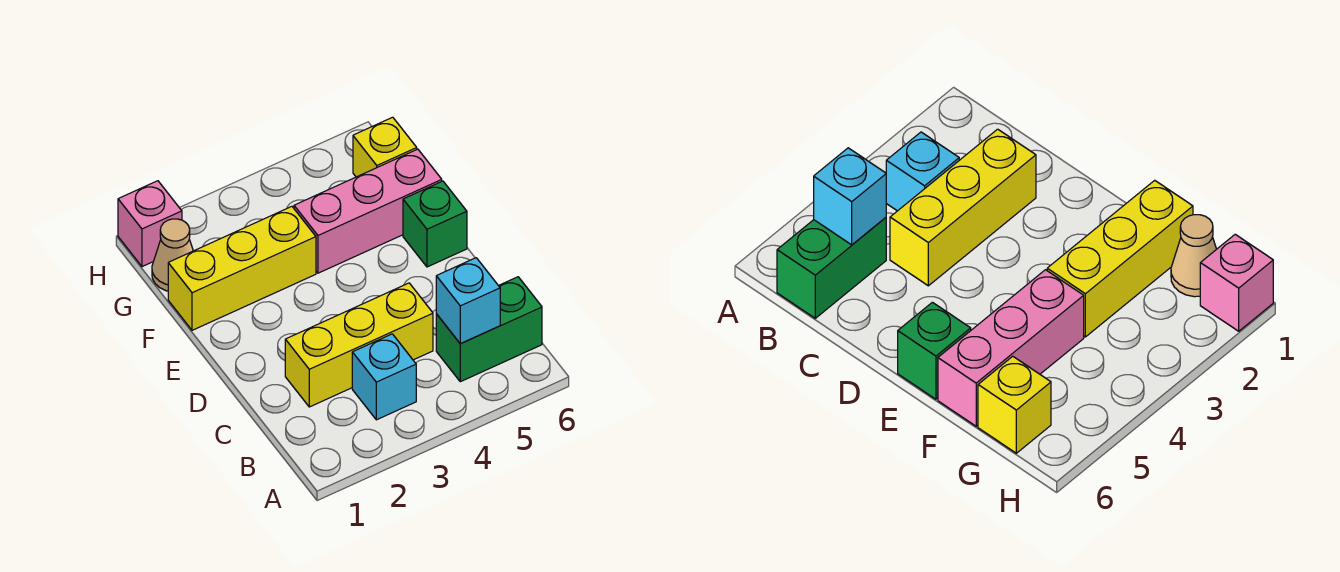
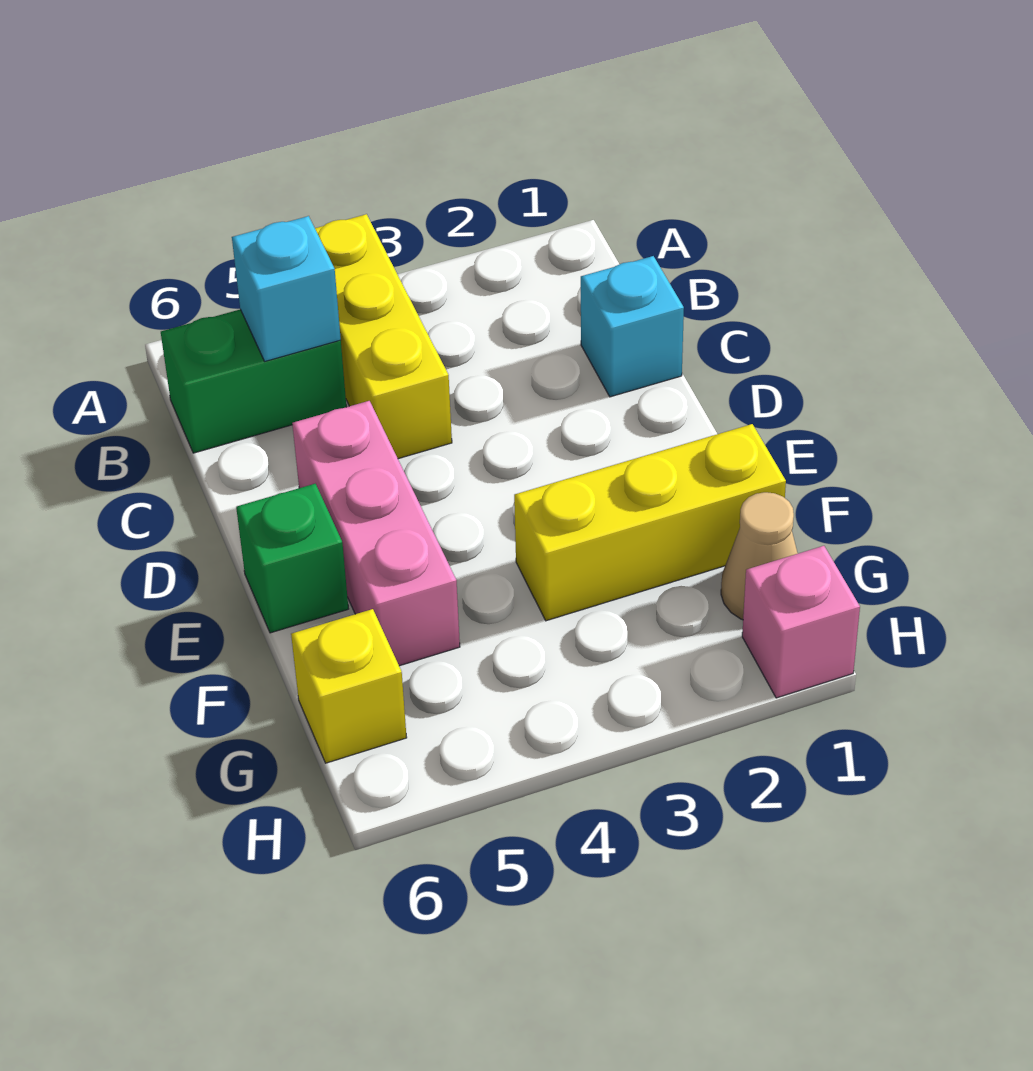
cyan 1x1 brick [352,334,416,420] -> cyan 1x1 brick moved to [581,256,684,397]
yellow 1x3 brick [285,283,433,407] -> yellow 1x3 brick turned to [315,214,452,459]
pink 1x3 brick [294,149,442,273] -> pink 1x3 brick turned to [292,401,460,666]

